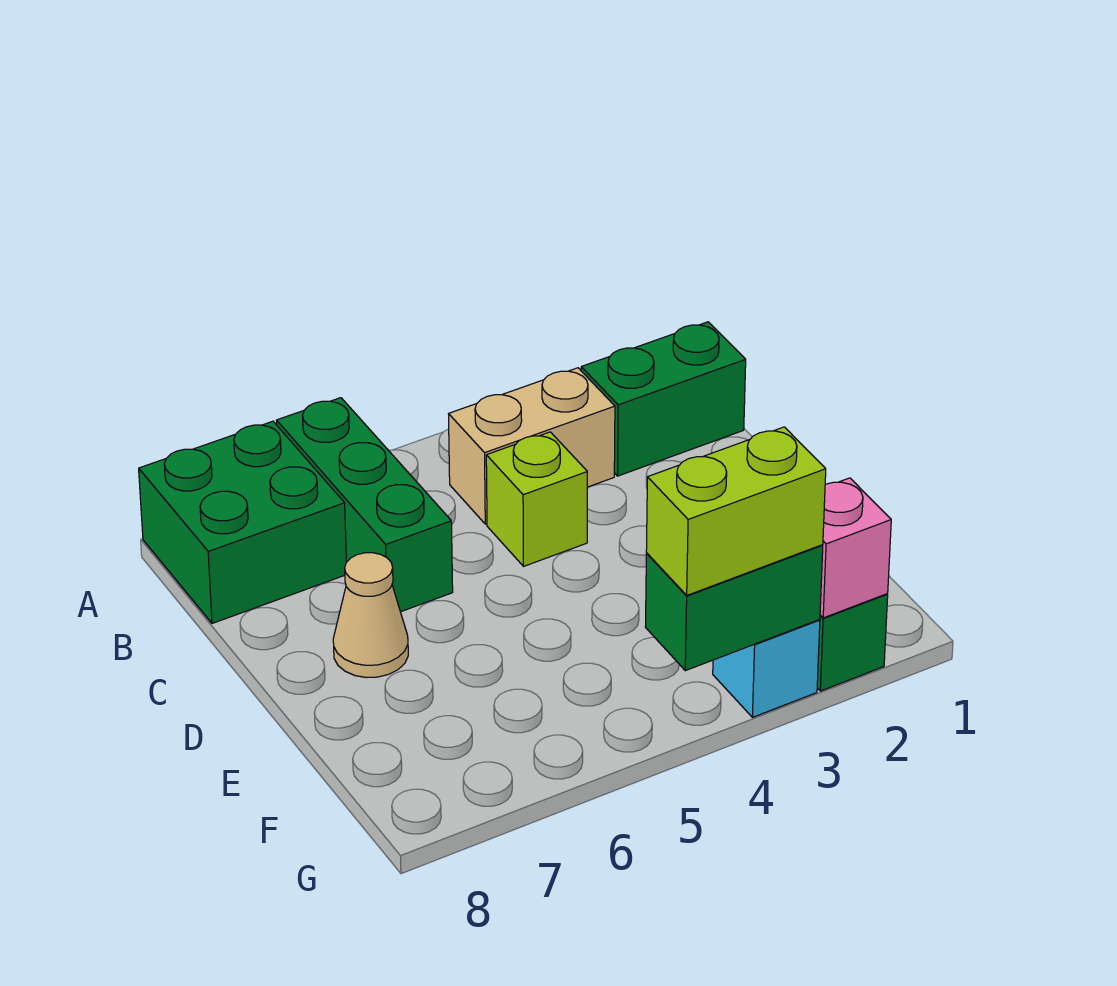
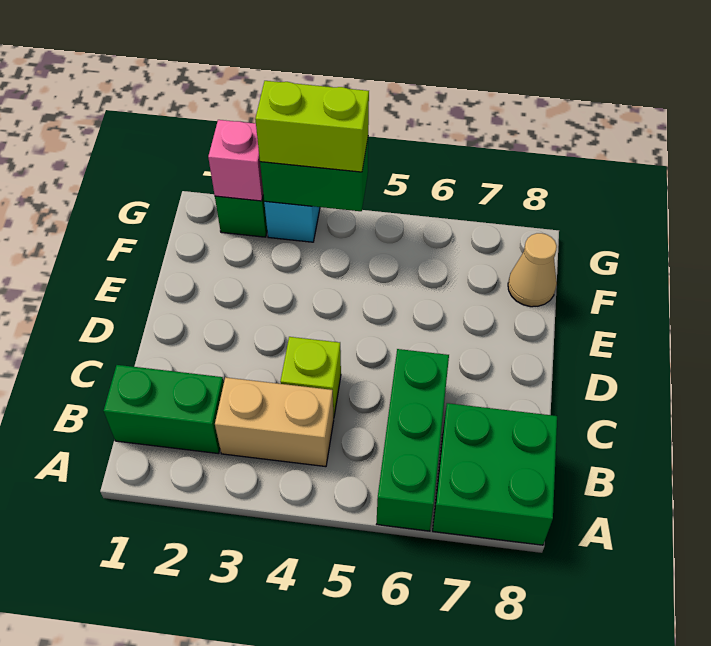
tan 1x1 cone [333,553,408,678] -> tan 1x1 cone moved to [508,233,557,307]

